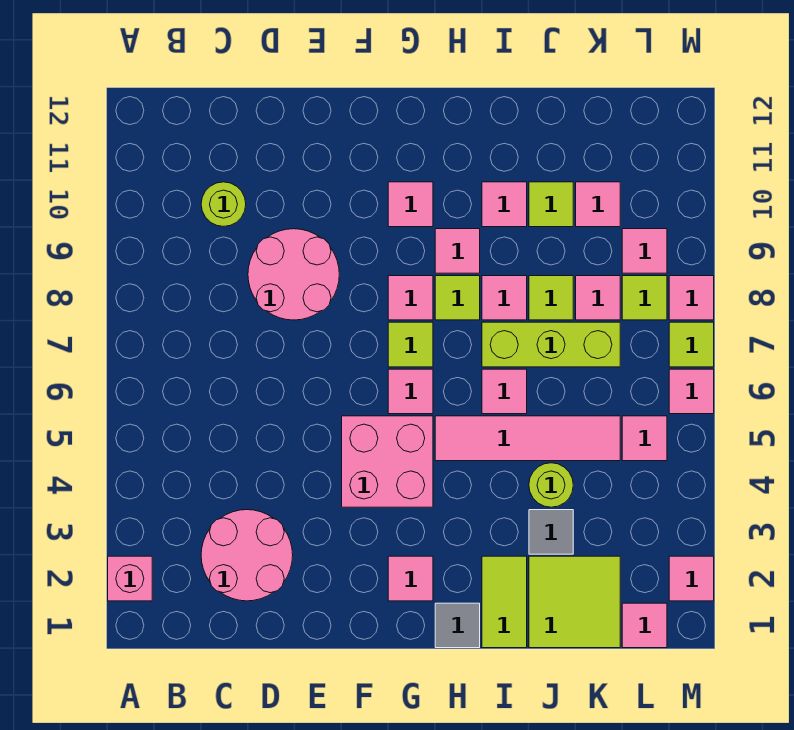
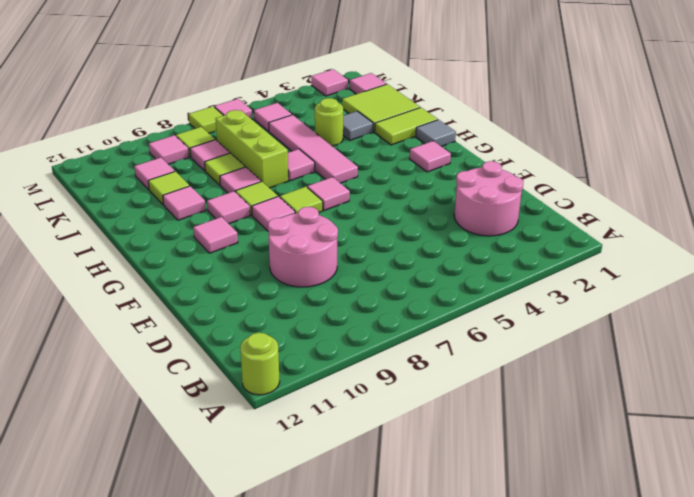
pink 1x1 brick [108,556,152,601] -> none
lime 1x1 round brick [201,182,246,226] -> lime 1x1 round brick moved to [240,333,280,395]
pink 2x2 brick [342,416,433,507] -> none
pink 1x1 tile [669,276,714,320] -> none

